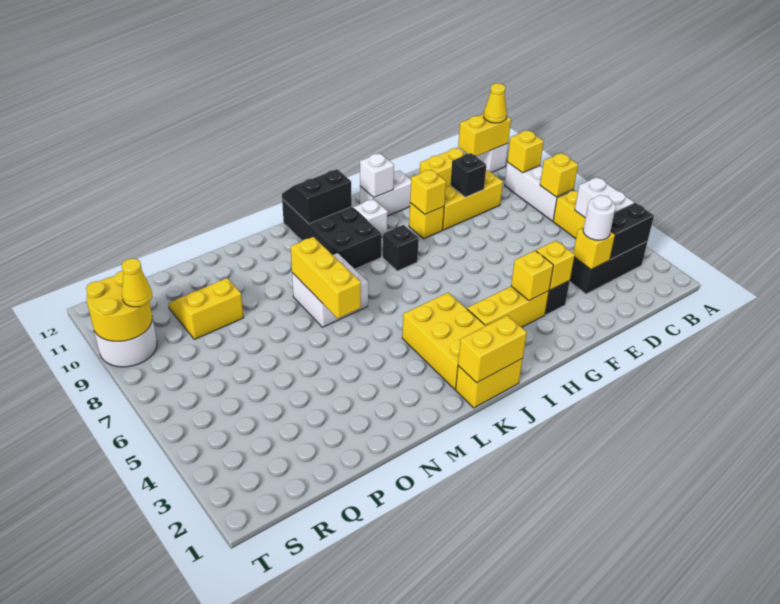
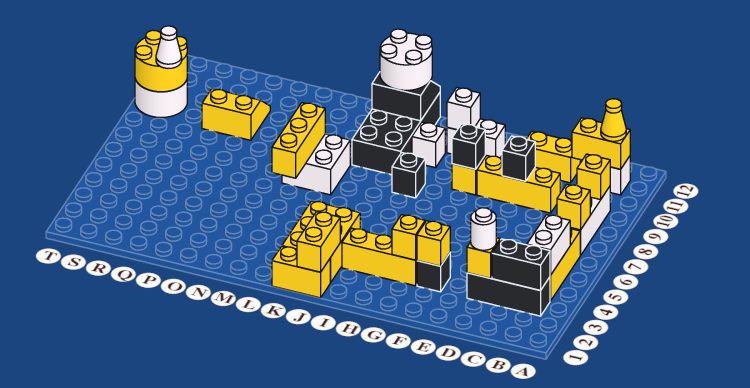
yellow 1x1 brick [410,169,446,214] -> black 1x1 brick [452,124,485,169]
yellow 1x2 brick [458,315,527,383] -> yellow 1x2 brick turned to [297,212,340,272]
none -> white 2x2 round brick [380,29,432,90]
yellow 1x1 cone [122,258,152,307] -> white 1x1 cone [156,26,182,68]

